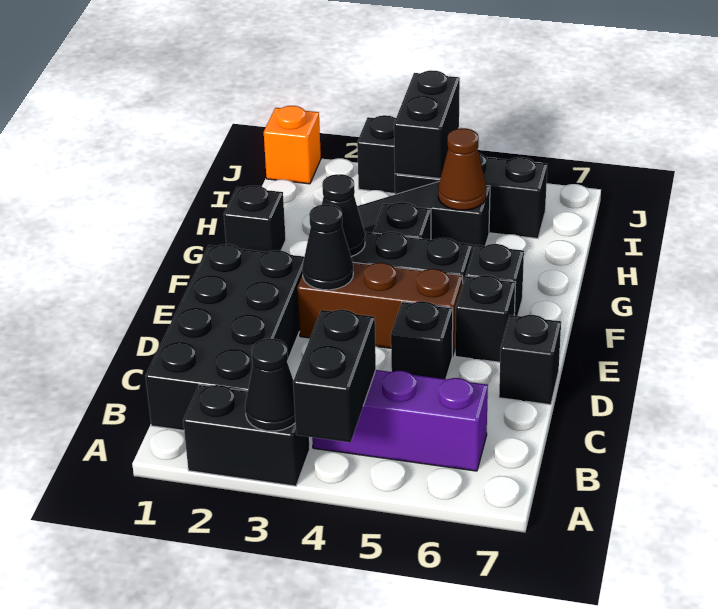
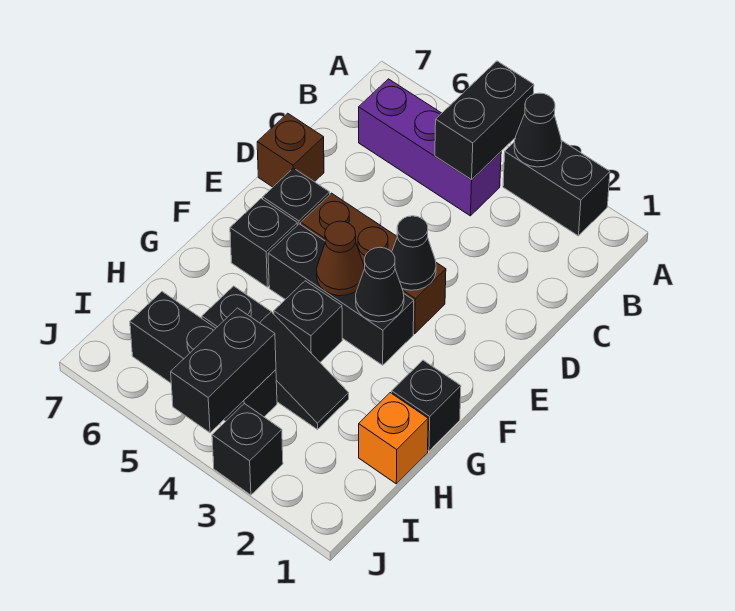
black 2x4 brick [146,244,304,430] -> none
black 1x1 brick [391,301,453,379] -> none
black 1x1 brick [499,315,561,405] -> brown 1x1 brick [257,113,324,187]
brown 1x1 cone [438,128,486,210] -> brown 1x1 cone moved to [317,221,364,296]
orange 1x1 brick [264,106,321,184] -> orange 1x1 brick moved to [359,393,428,484]

